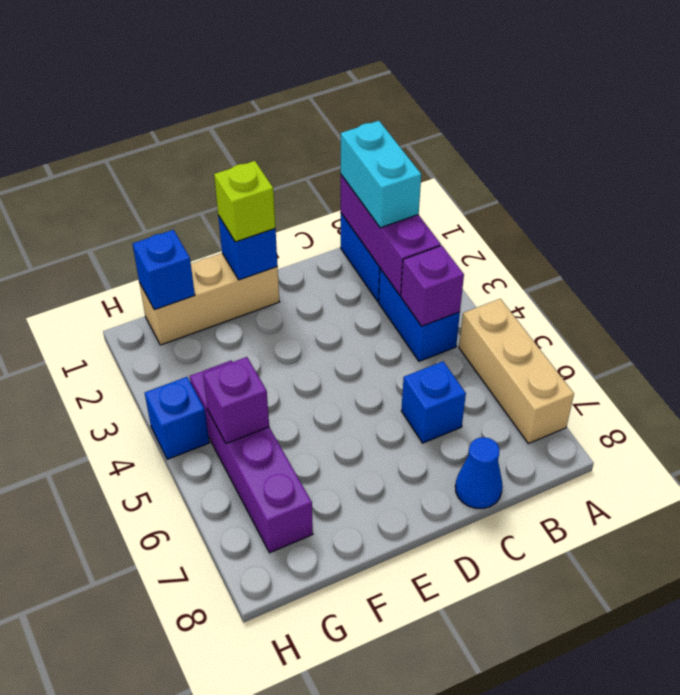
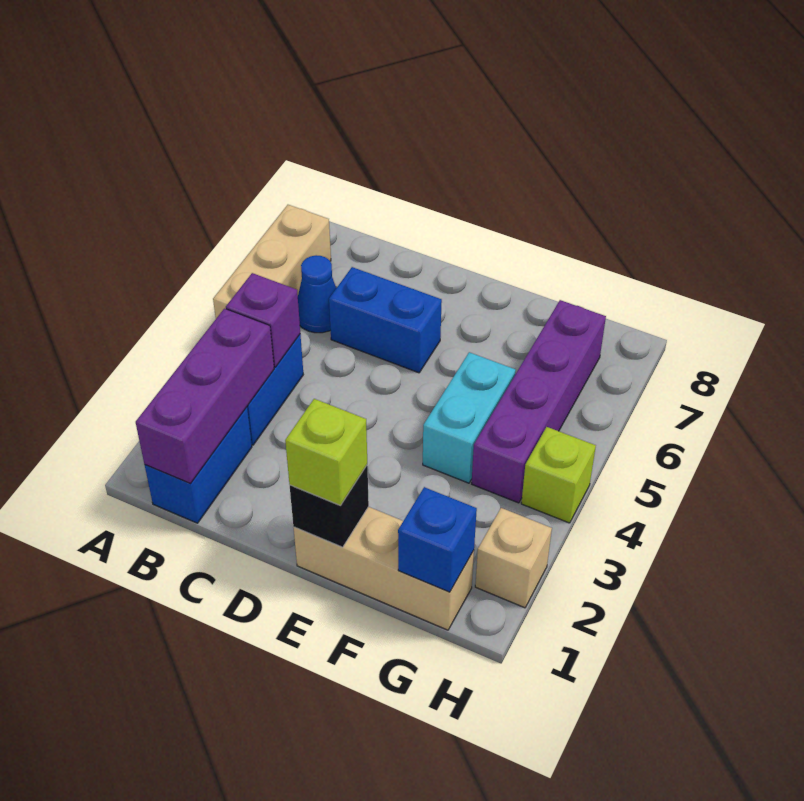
cyan 1x2 brick [341,121,421,228] -> cyan 1x2 brick moved to [423,352,516,483]
blue 1x1 brick [401,361,466,443] -> blue 1x2 brick [329,267,442,373]
blue 1x1 cone [455,437,502,508] -> blue 1x1 cone moved to [298,255,336,333]
blue 1x1 brick [218,215,278,280] -> black 1x1 brick [290,466,369,547]
purple 1x1 brick [203,357,269,444] -> none
none -> tan 1x1 brick [475,508,552,608]
blue 1x1 brick [145,377,209,459] -> lime 1x1 brick [521,427,596,523]

